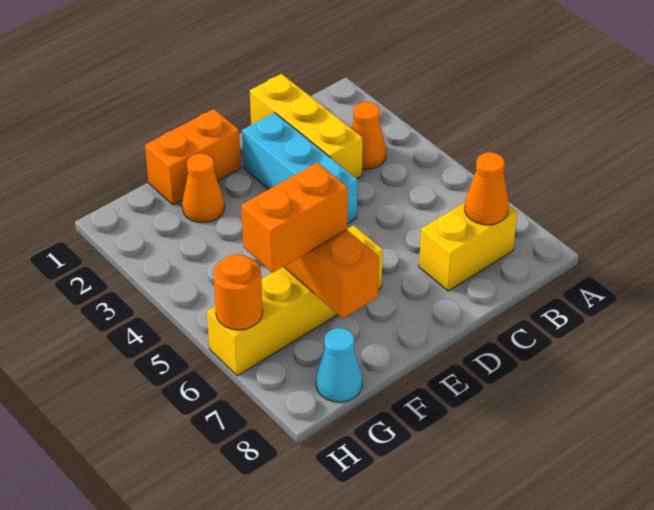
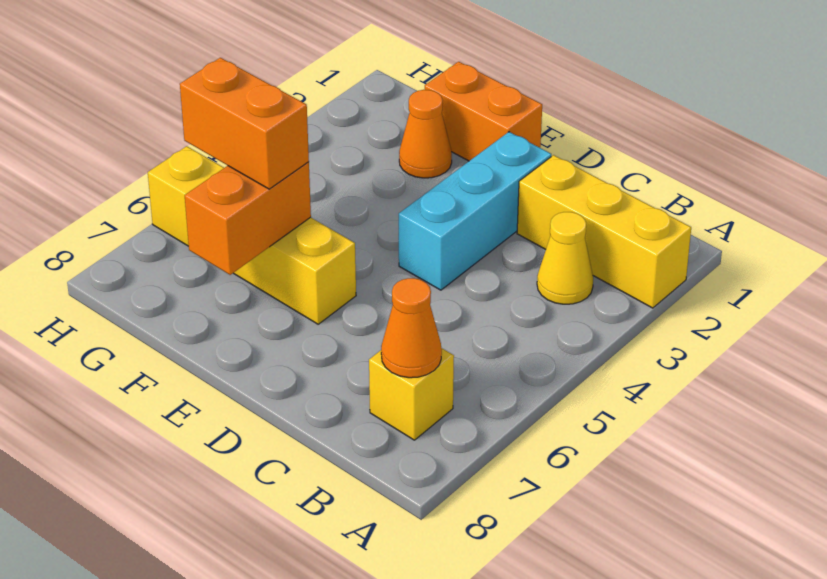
orange 1x1 cone [351,102,386,169] -> yellow 1x1 cone [537,212,593,304]
yellow 1x2 brick [419,203,517,291] -> yellow 1x1 brick [369,348,454,440]
yellow 1x3 brick [250,74,363,179] -> yellow 1x3 brick turned to [517,155,691,308]
cyan 1x1 cone [316,328,362,402] -> none
orange 1x1 round brick [213,254,263,330] -> none

